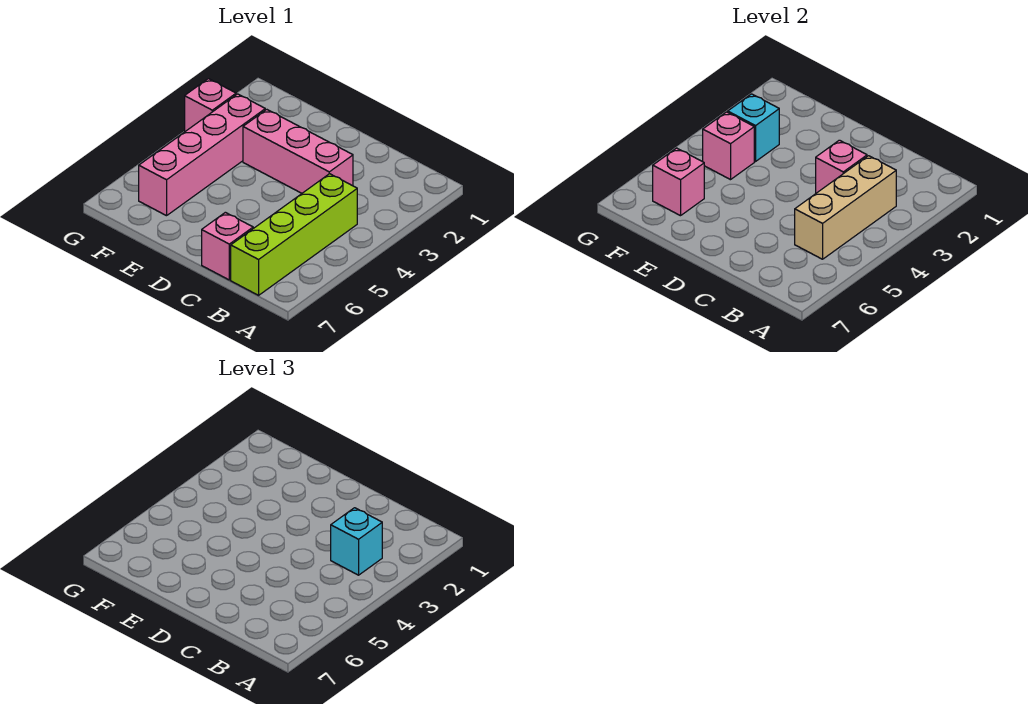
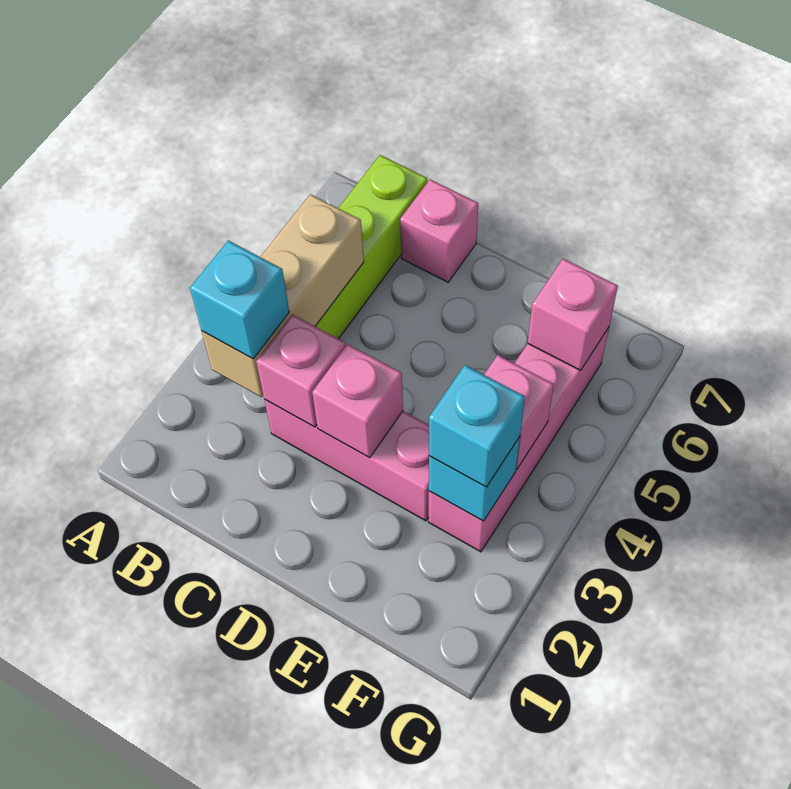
none -> cyan 1x1 brick [429,365,525,487]
pink 1x1 brick [185,79,236,131] -> pink 1x1 brick moved to [312,344,403,458]

